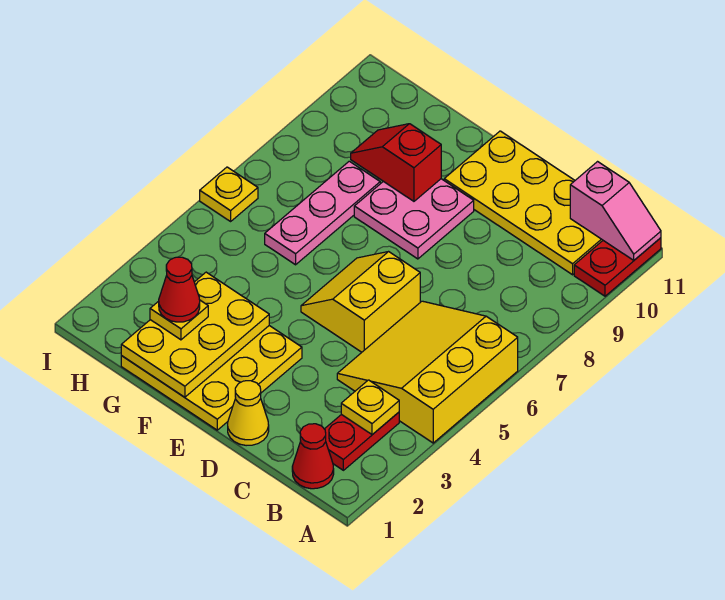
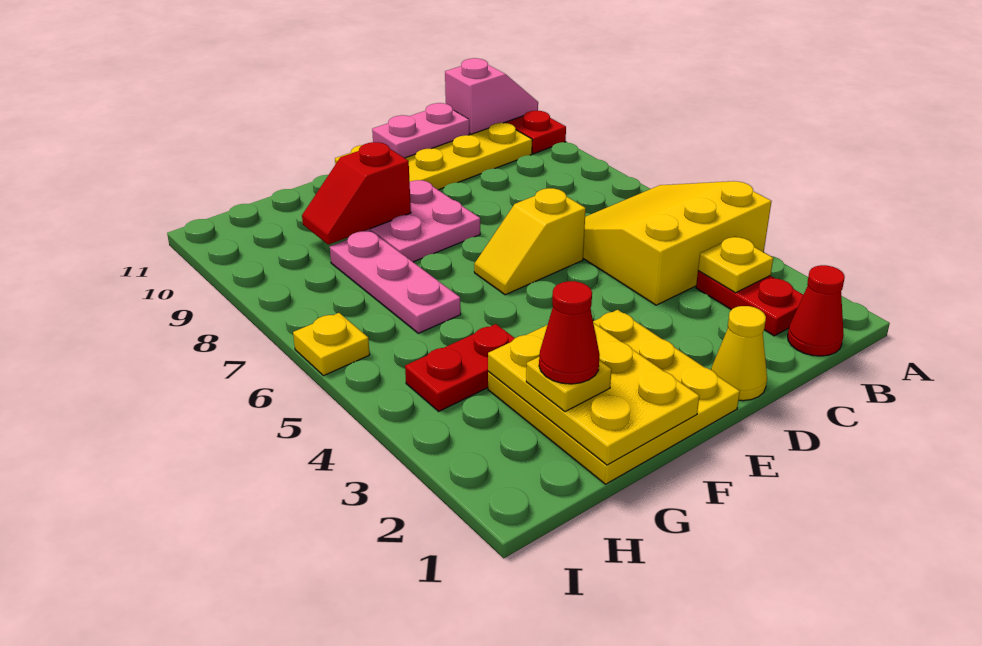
yellow 3x3 slope [337,301,518,443] -> yellow 3x3 slope turned to [583,181,772,305]
none -> pink 1x2 plate [372,103,469,158]
yellow 2x2 slope [301,252,420,352] -> yellow 1x2 slope [474,188,586,295]
none -> red 1x2 plate [405,324,515,411]

